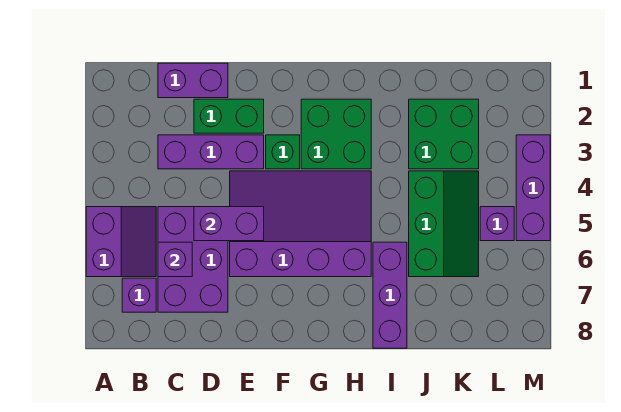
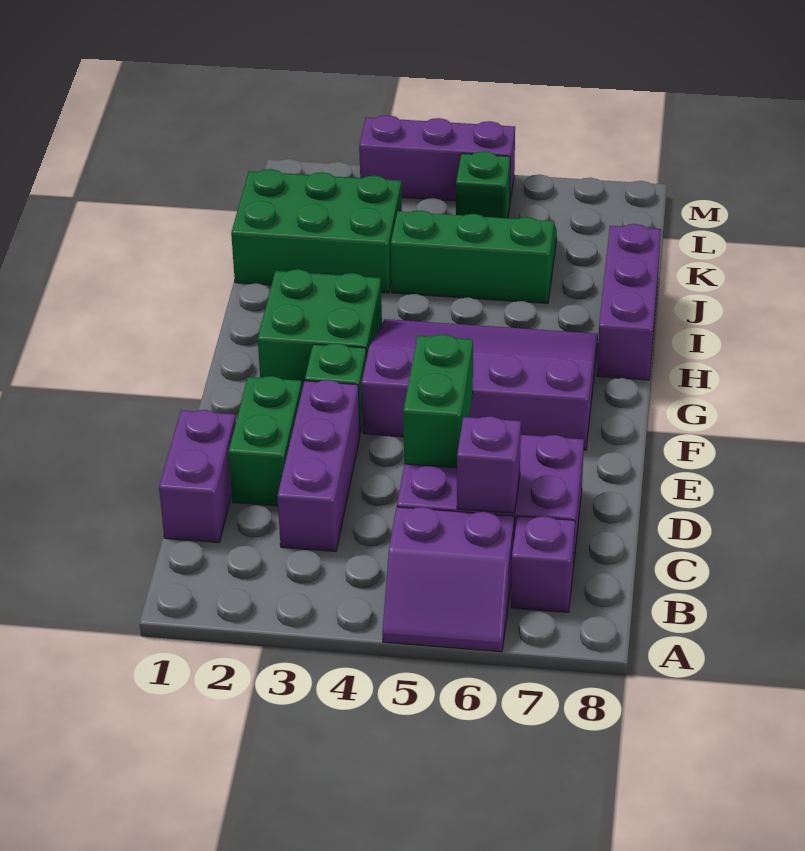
purple 2x2 slope [86,207,156,277] -> purple 2x2 slope turned to [382,507,514,652]
purple 1x2 brick [194,207,264,241] -> green 1x2 brick [403,334,473,468]
purple 3x4 slope [230,171,371,277] -> purple 3x4 slope turned to [362,319,598,450]
purple 1x3 brick [373,242,407,348] -> purple 1x3 brick turned to [597,224,661,380]
green 2x2 brick [409,99,479,169] -> green 2x3 brick [231,169,402,293]
purple 1x1 brick [480,207,514,241] -> green 1x1 brick [456,151,510,218]

